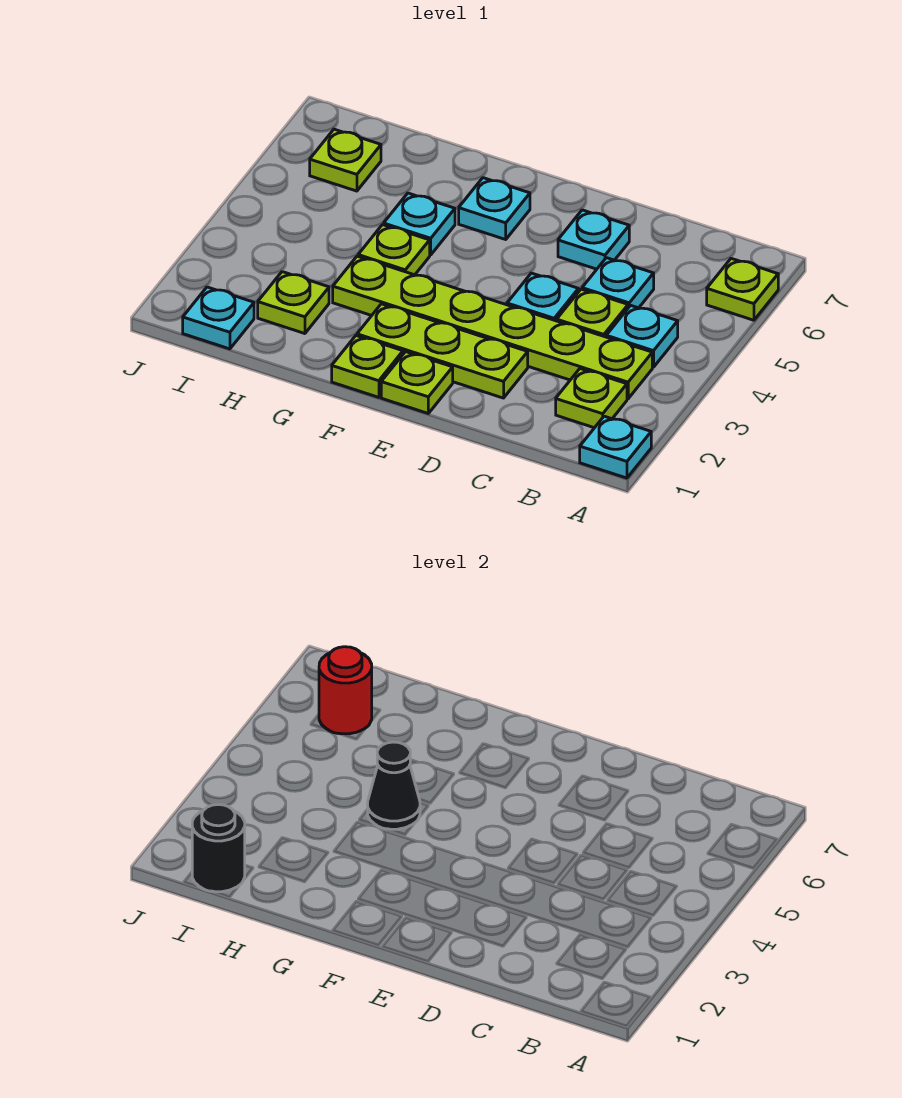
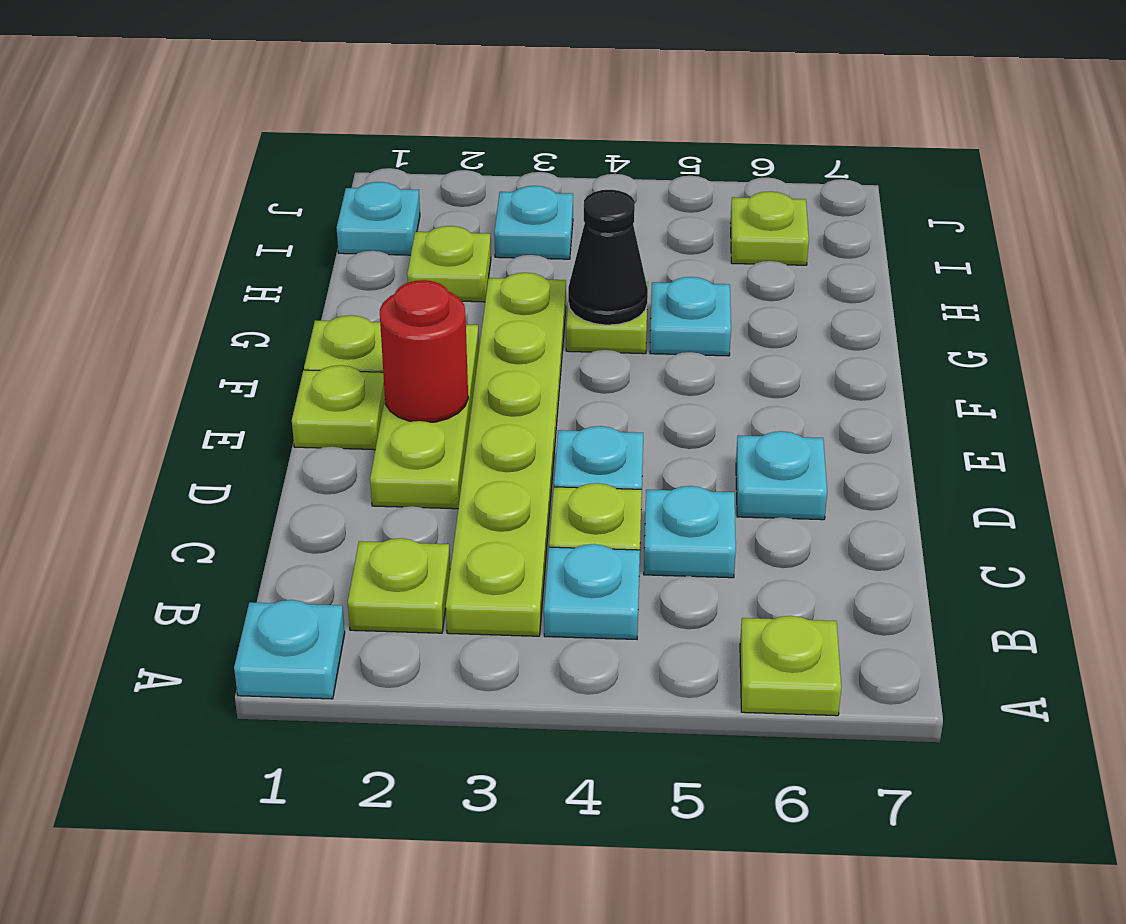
cyan 1x1 plate [459,178,530,239] -> cyan 1x1 plate moved to [494,186,573,259]
black 1x1 round brick [192,805,245,892] -> none
red 1x1 round brick [319,647,372,734] -> red 1x1 round brick moved to [380,280,468,422]

